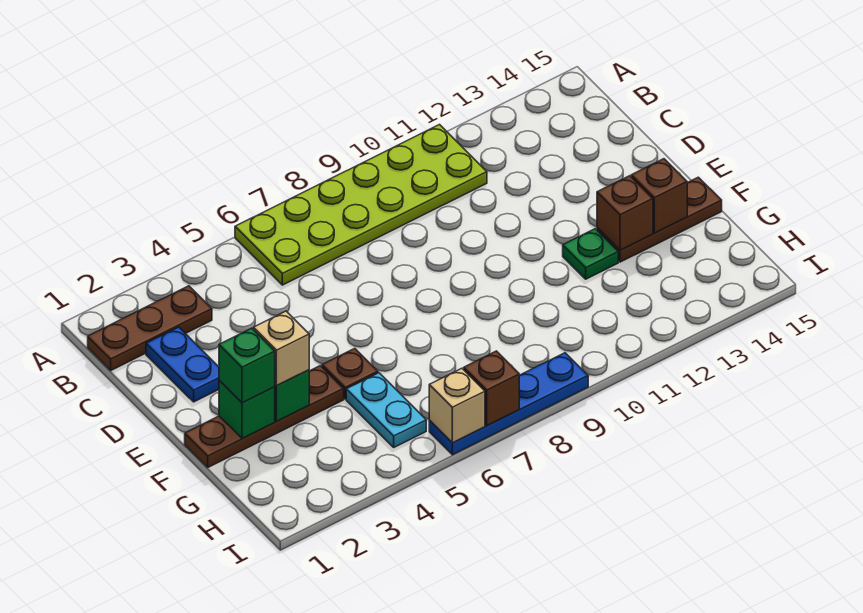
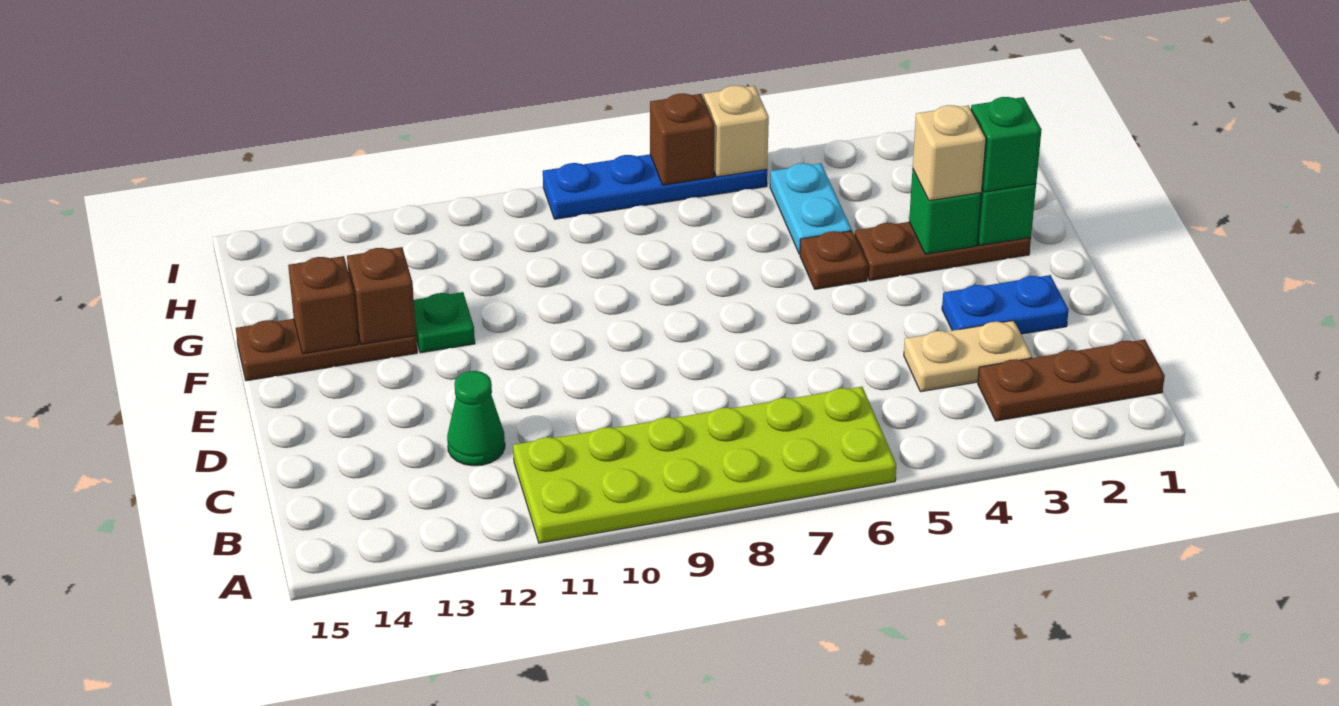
blue 1x2 plate [146,327,219,402] -> blue 1x2 plate turned to [942,275,1069,334]
none -> tan 1x2 plate [904,321,1032,392]
none -> green 1x1 cone [447,371,505,466]
brown 1x4 plate [185,366,344,467] -> brown 1x3 plate [855,222,1031,281]

